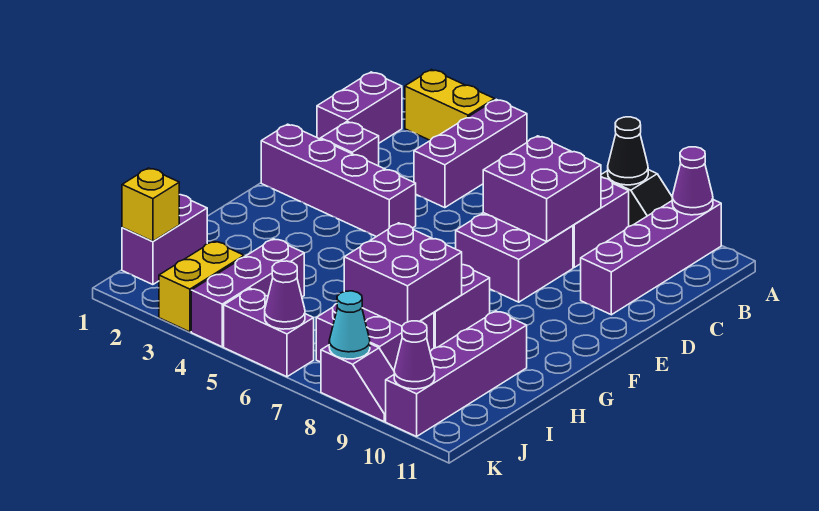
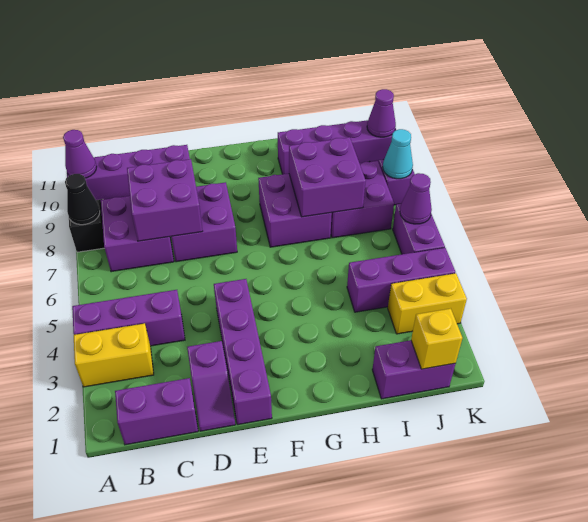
yellow 1x2 brick [405,70,495,140] -> yellow 1x2 brick turned to [74,323,154,387]

